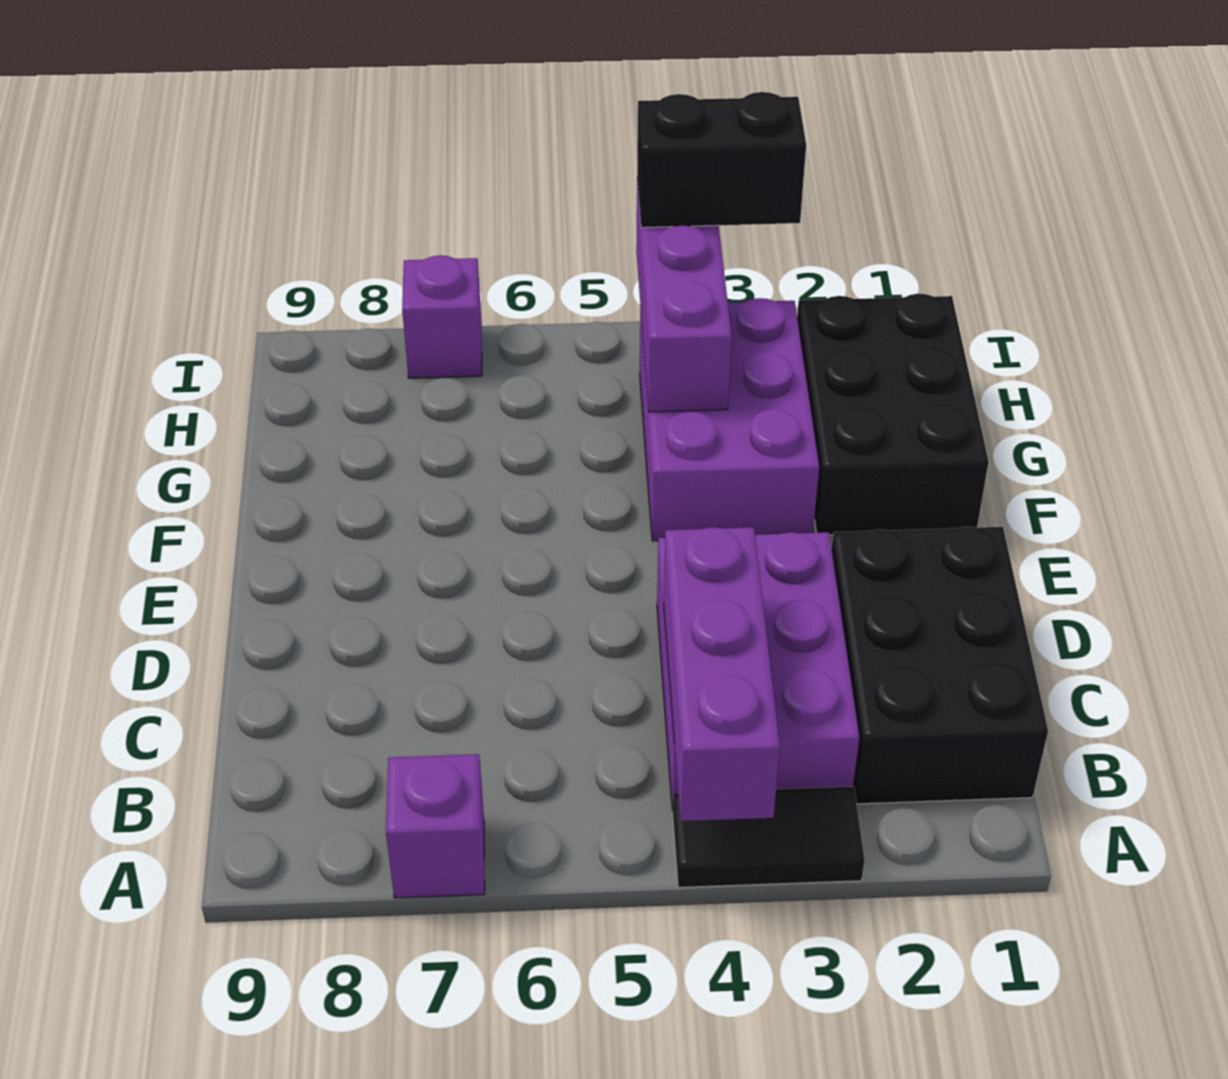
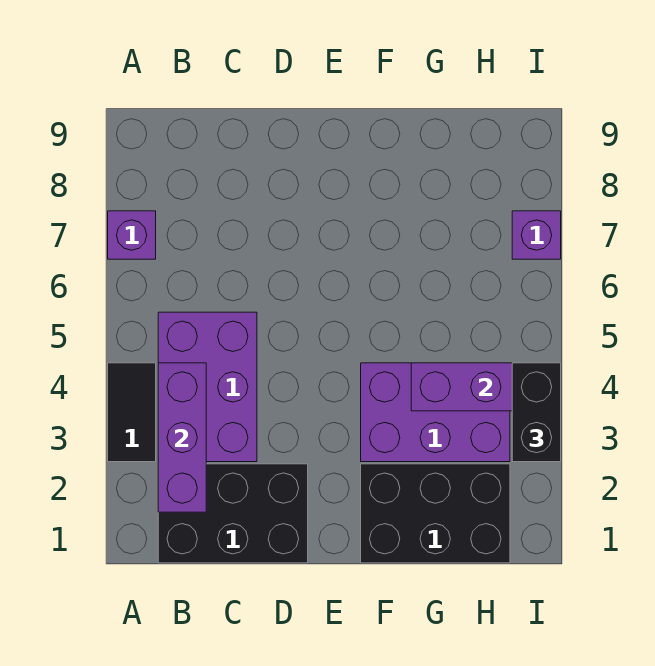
purple 1x3 brick [664,527,780,821] -> purple 1x3 brick turned to [158,363,206,512]
purple 2x3 brick [657,532,859,810] -> purple 2x3 brick turned to [158,312,257,462]

